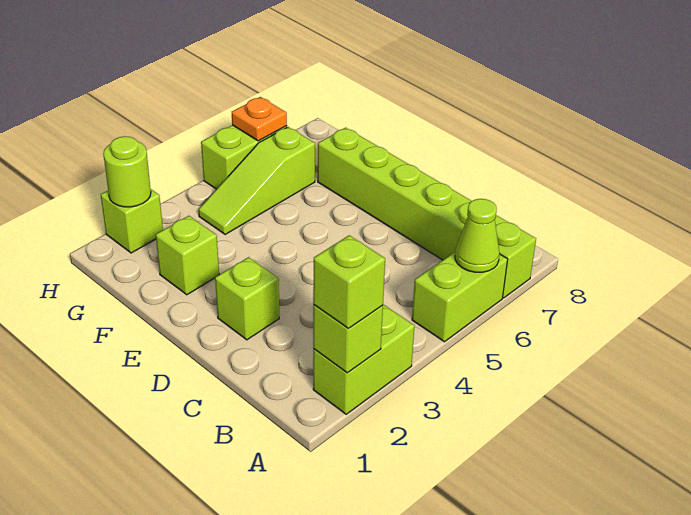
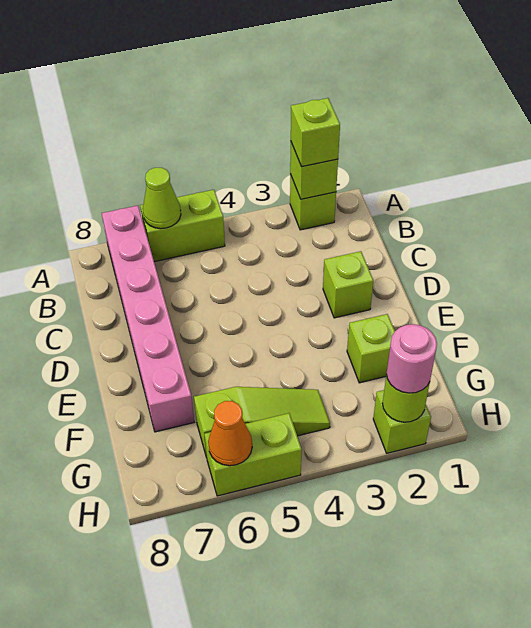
lime 1x2 brick [313,305,414,414] -> lime 1x1 brick [290,174,336,230]
lime 1x6 brick [318,128,536,298] -> pink 1x6 brick [102,206,194,432]
none -> pink 1x1 round brick [386,324,437,393]
orange 1x1 plate [232,97,287,141] -> orange 1x1 cone [208,401,252,466]

